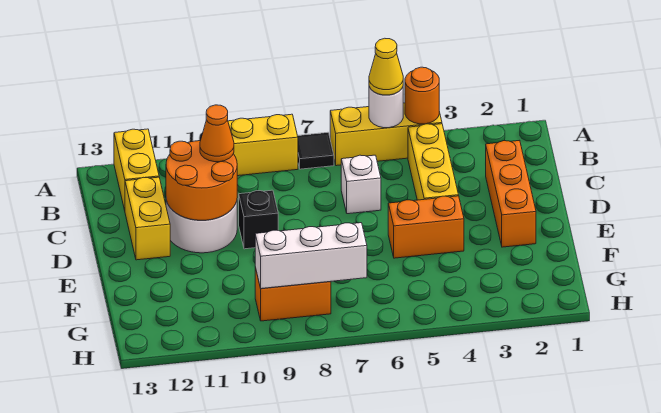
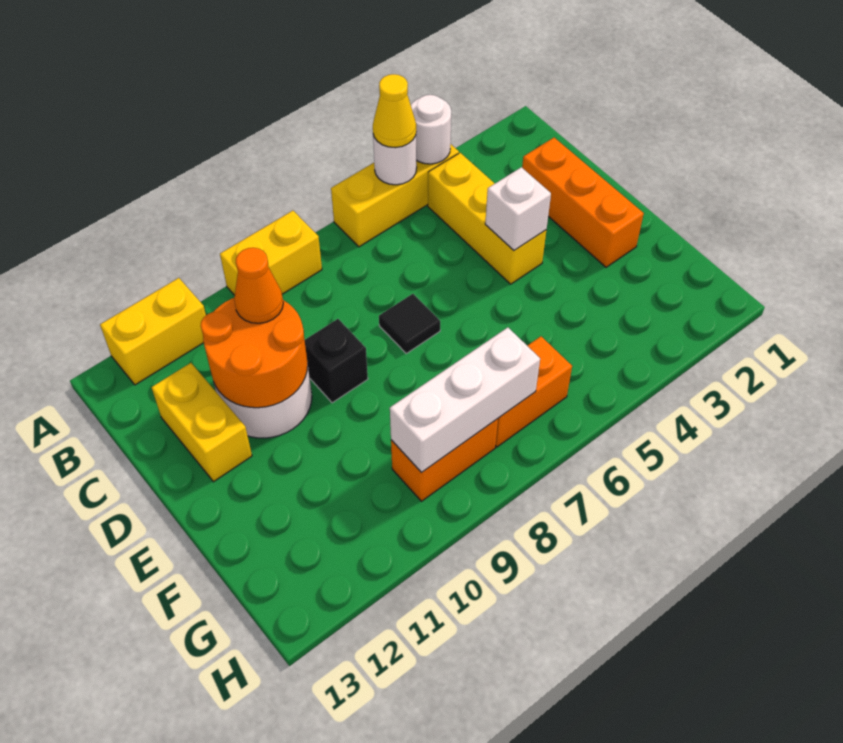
orange 1x1 round brick [405,67,439,124] -> white 1x1 round brick [411,95,451,164]
black 1x1 tile [298,132,334,169] -> black 1x1 tile moved to [379,294,440,353]
yellow 1x2 brick [114,129,159,210] -> yellow 1x2 brick turned to [100,278,206,385]
white 1x1 brick [341,155,381,214] -> white 1x1 brick moved to [485,167,551,250]
orange 1x2 brick [388,196,464,258] -> orange 1x2 brick moved to [495,336,572,447]

